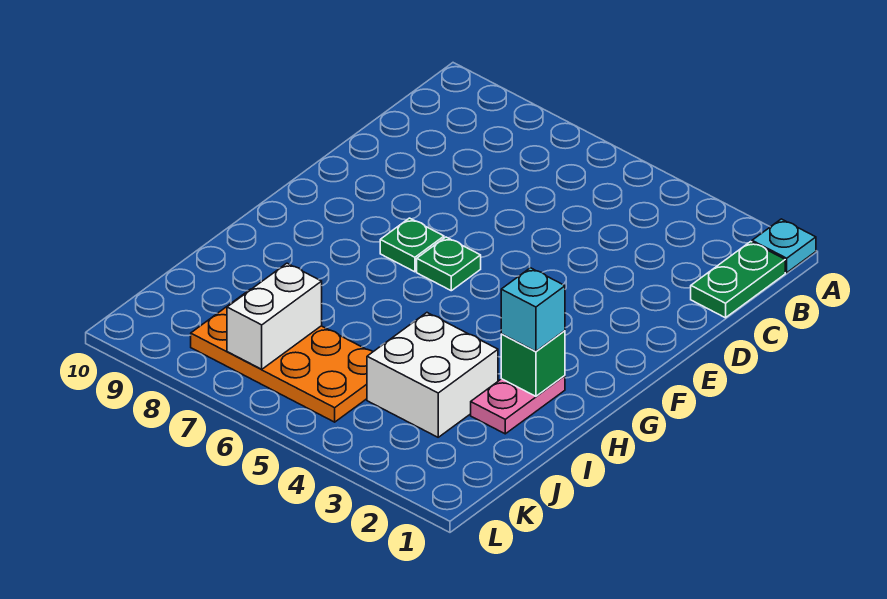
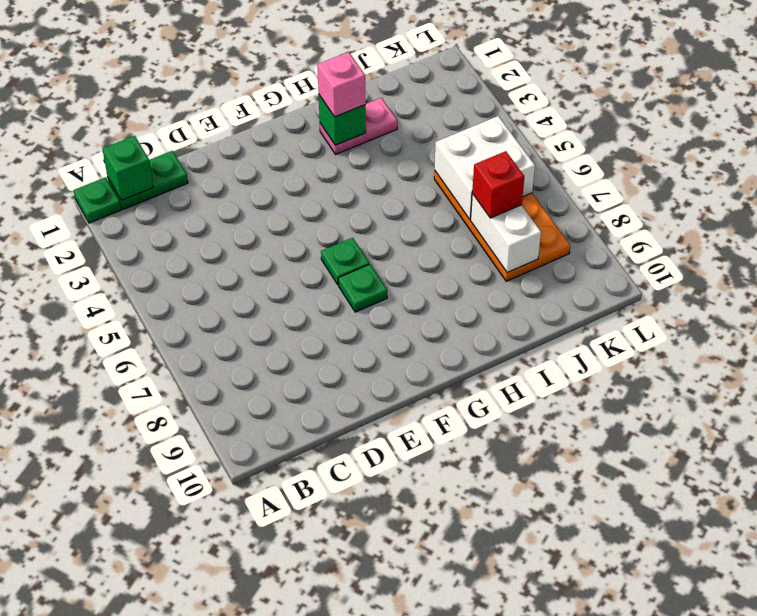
cyan 1x1 plate [752,219,816,273] -> green 1x1 plate [74,177,121,223]
none -> green 1x1 brick [103,136,153,200]
cyan 1x1 brick [501,268,565,351] -> pink 1x1 brick [318,52,366,117]
white 2x2 brick [367,313,498,437] -> white 2x2 brick moved to [435,116,535,219]
white 1x2 brick [227,263,322,369] -> white 1x2 brick turned to [471,194,541,272]
none -> red 1x1 brick [472,151,524,218]

